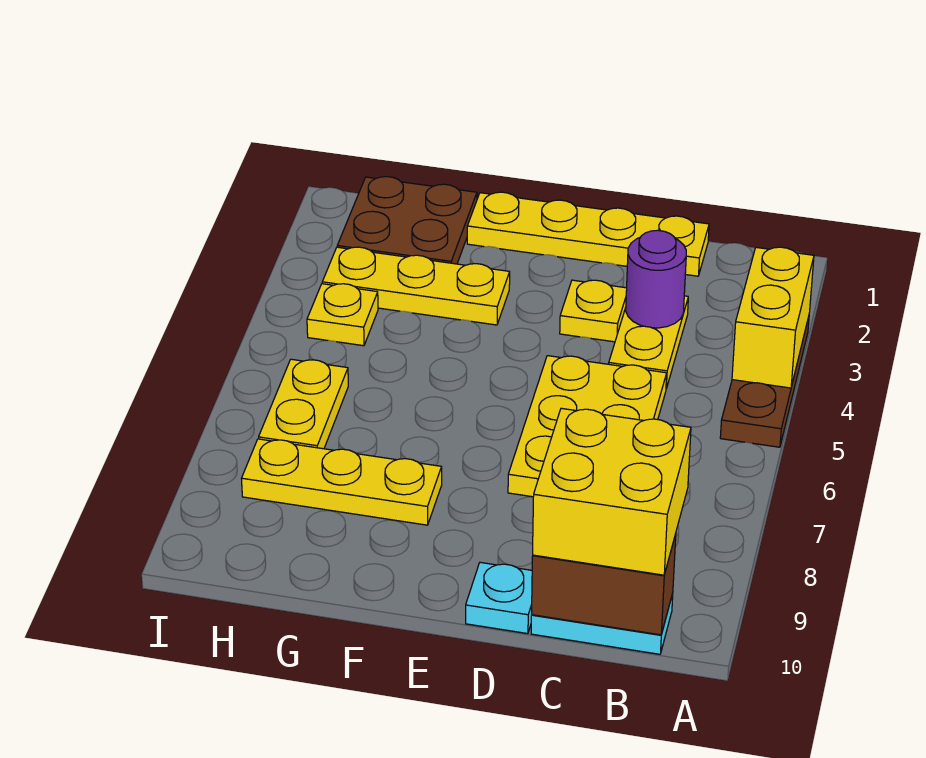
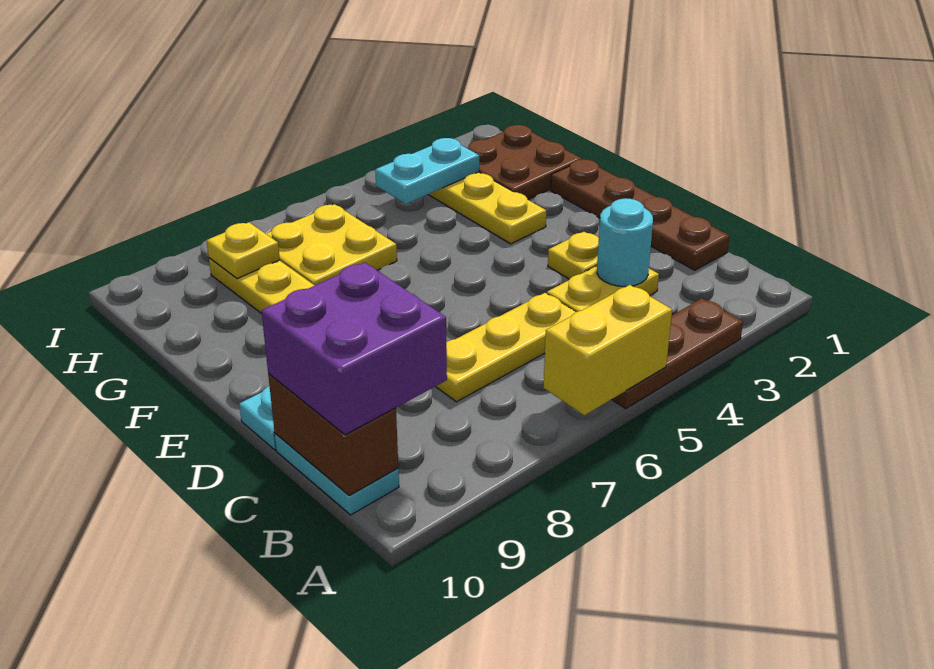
yellow 1x2 brick [732,247,814,388] -> yellow 1x2 brick moved to [544,285,672,415]
yellow 2x2 brick [533,408,691,575] -> purple 2x2 brick [261,263,447,435]
yellow 1x4 plate [467,192,709,276] -> brown 1x4 plate [551,159,730,270]
purple 1x1 round brick [626,230,686,328] -> cyan 1x1 round brick [597,198,653,286]
yellow 2x3 plate [508,356,667,497] -> yellow 1x3 plate [435,293,576,402]
none -> cyan 1x2 plate [375,138,479,204]
yellow 1x1 plate [307,284,378,346] -> yellow 1x1 plate moved to [207,222,280,279]
yellow 1x2 plate [259,359,348,449] -> yellow 2x2 plate [266,204,397,285]

